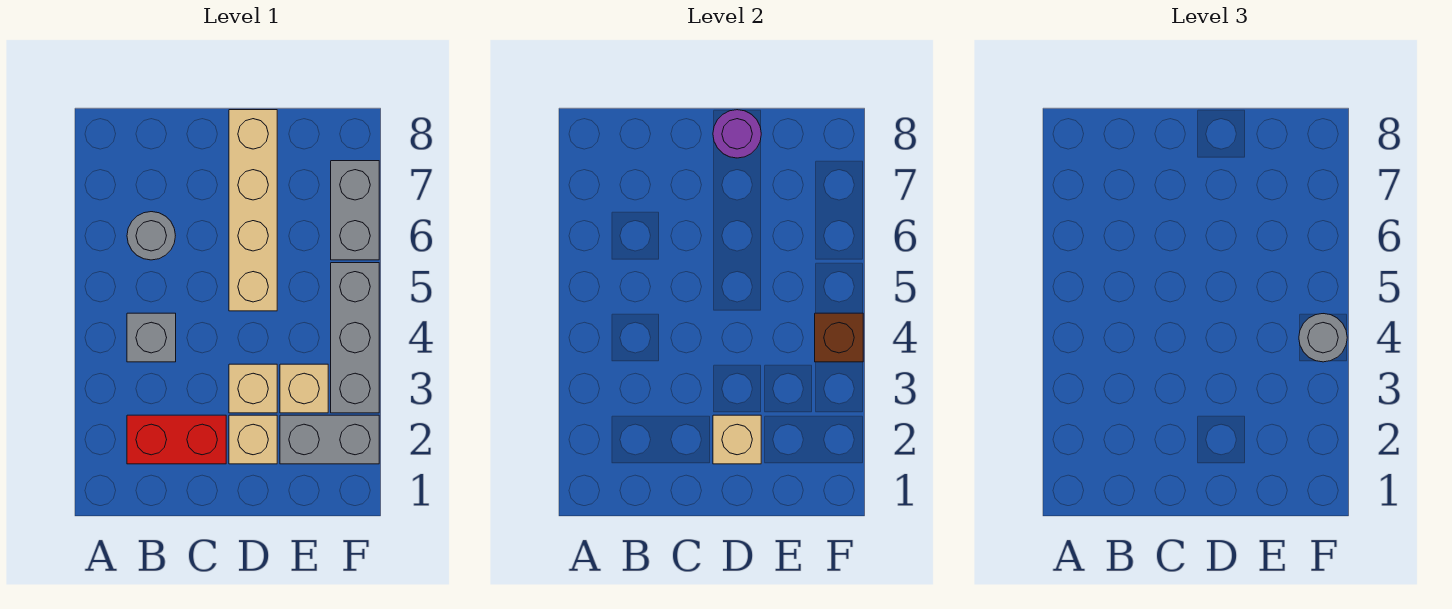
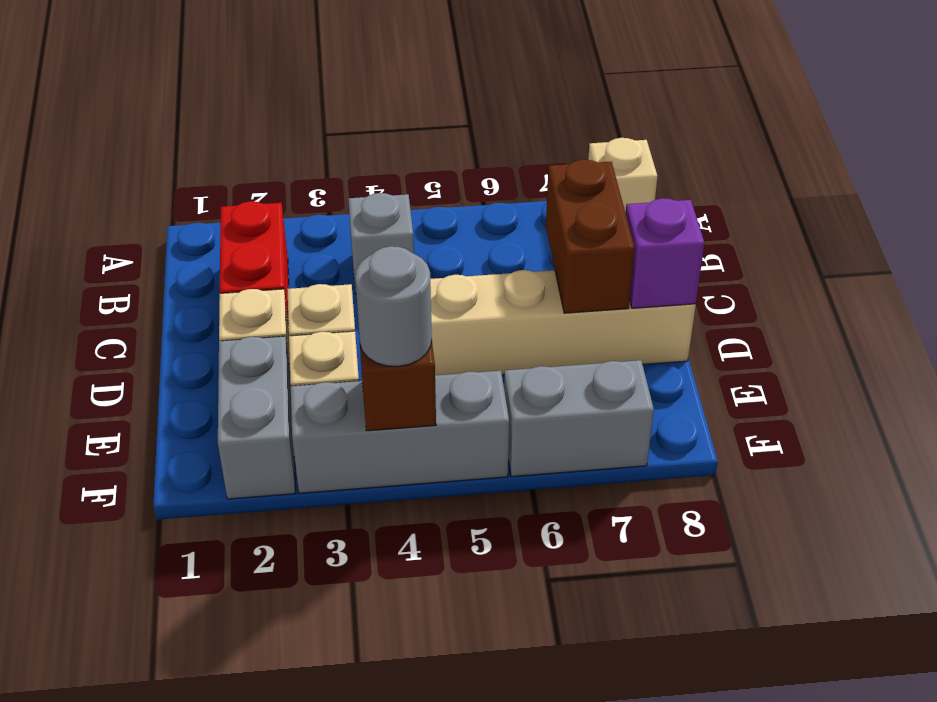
grey 1x1 round brick [127,212,175,260] -> none
none -> brown 1x2 brick [546,160,635,313]
tan 1x1 brick [713,415,761,464] -> tan 1x1 brick moved to [588,138,658,213]
purple 1x1 round brick [713,110,761,158] -> purple 1x1 brick [626,198,704,308]

